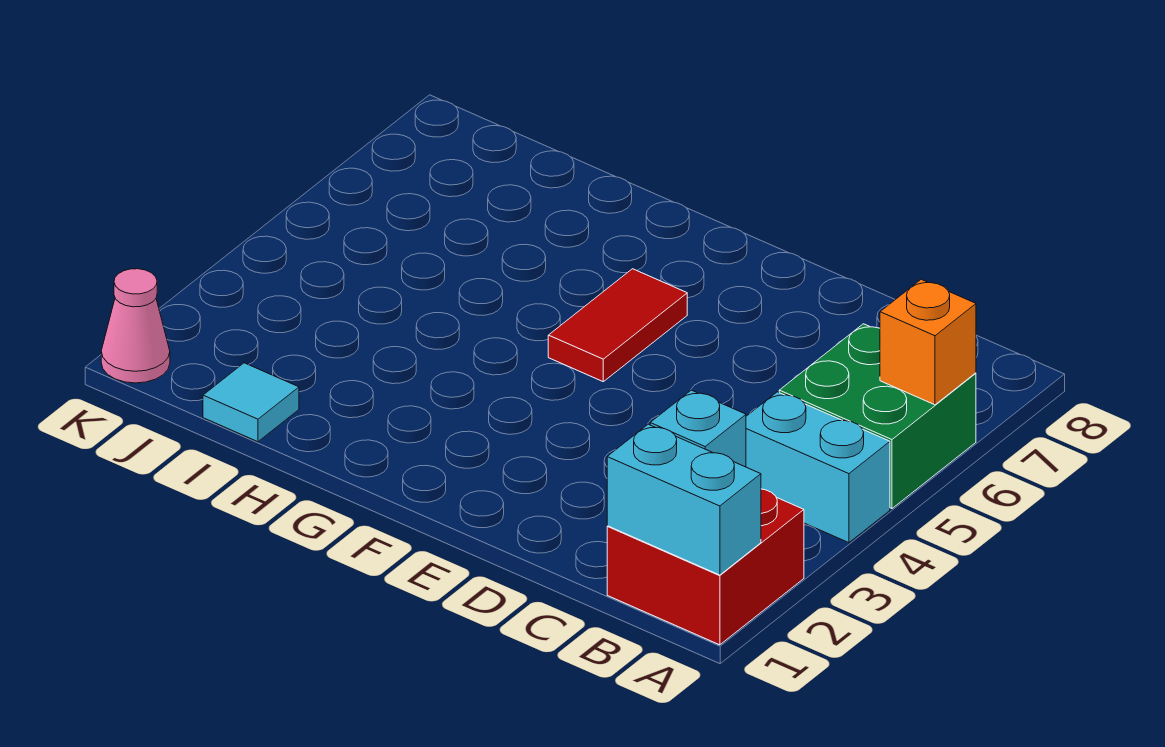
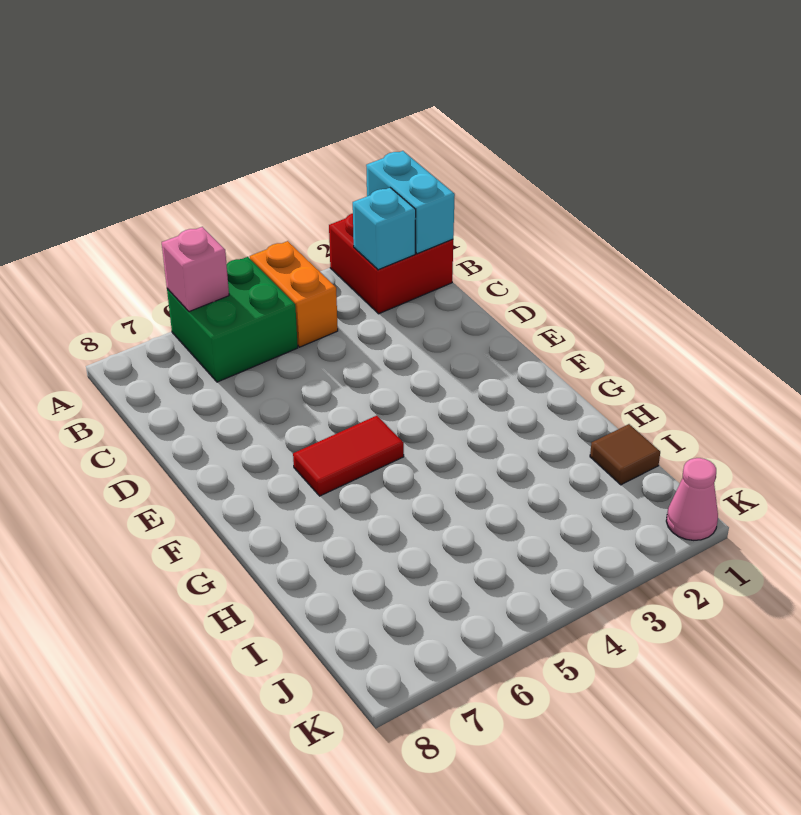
cyan 1x2 brick [746,392,890,543] -> orange 1x2 brick [250,241,338,347]
orange 1x1 brick [880,279,976,405] -> pink 1x1 brick [162,227,229,312]
cyan 1x1 tile [203,363,299,442] -> brown 1x1 tile [590,424,660,485]

